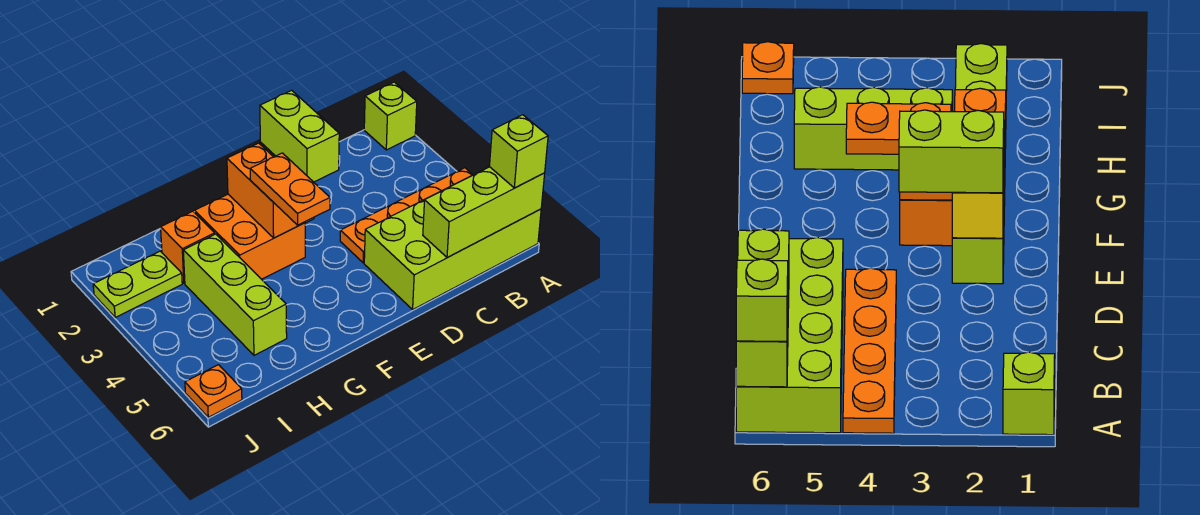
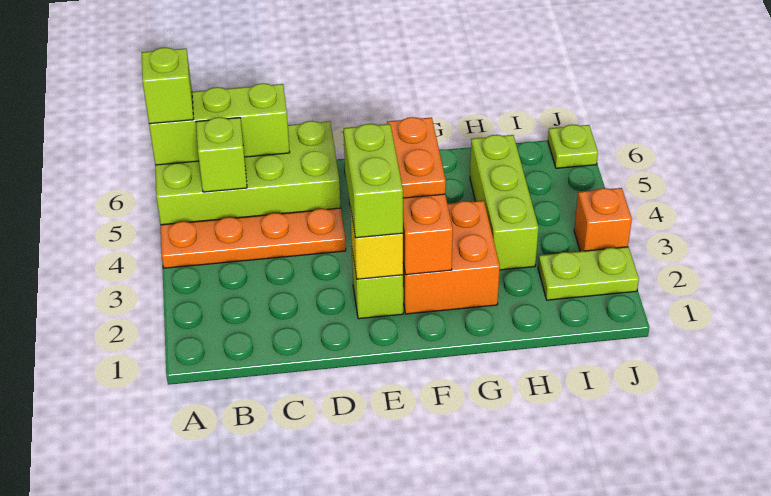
lime 1x1 brick [364,82,417,150] -> lime 1x1 brick moved to [196,117,247,192]
orange 1x1 brick [161,211,215,283] -> orange 1x1 brick moved to [574,188,632,251]
orange 1x1 plate [185,365,242,417] -> lime 1x1 plate [548,125,598,168]

